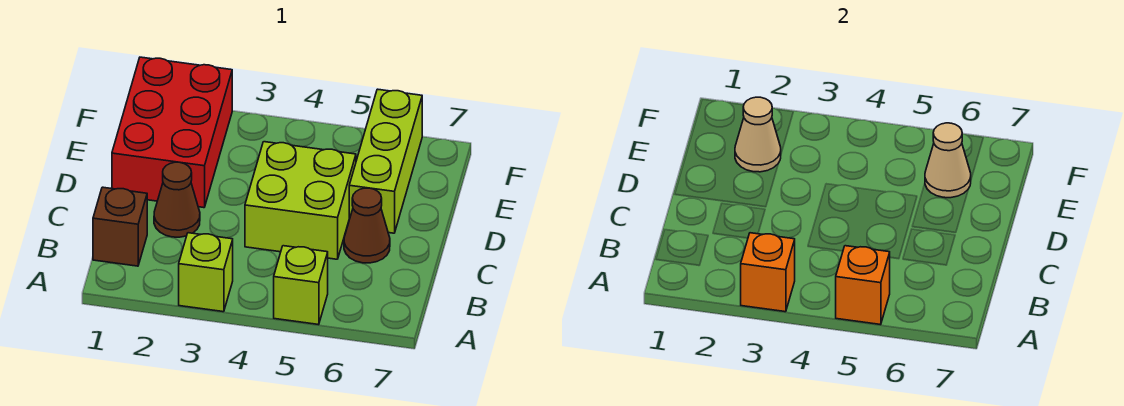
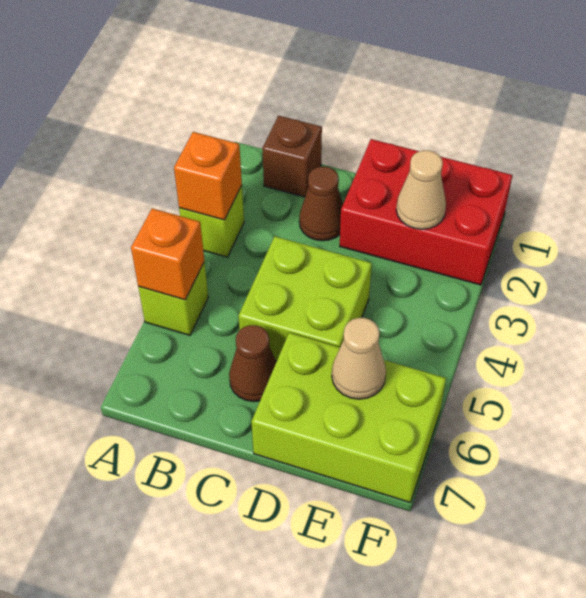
lime 1x3 brick [349,89,422,233] -> lime 2x3 brick [251,333,446,502]

